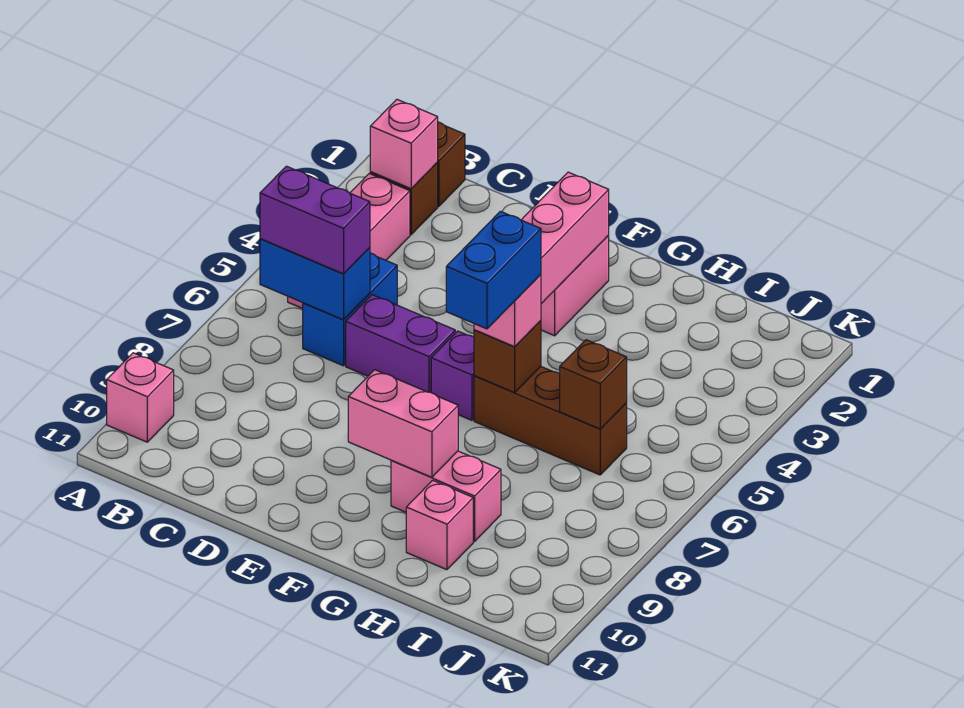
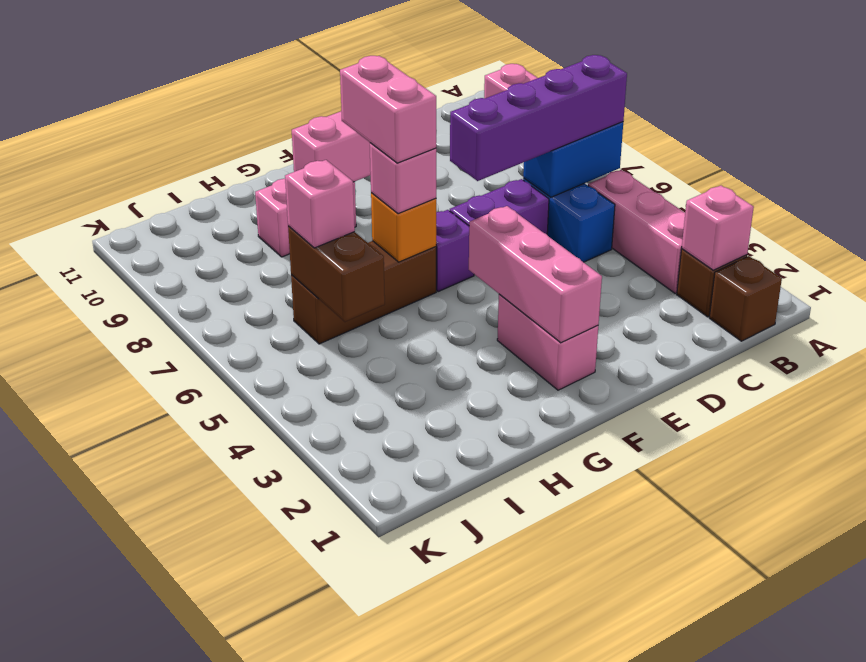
purple 1x2 brick [260,166,370,274] -> purple 1x4 brick [450,55,627,181]
brown 1x1 brick [474,321,541,393] -> orange 1x1 brick [371,193,436,262]
blue 1x2 brick [446,211,541,329] -> pink 1x2 brick [340,56,436,163]
pink 1x1 brick [406,480,473,570] -> pink 1x1 brick moved to [285,160,355,248]
brown 1x1 brick [560,340,627,429] -> brown 1x2 brick [288,226,385,322]

